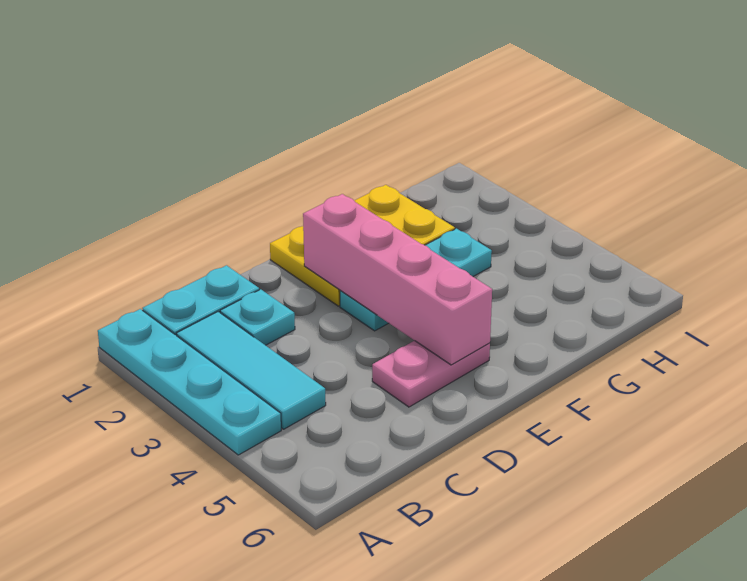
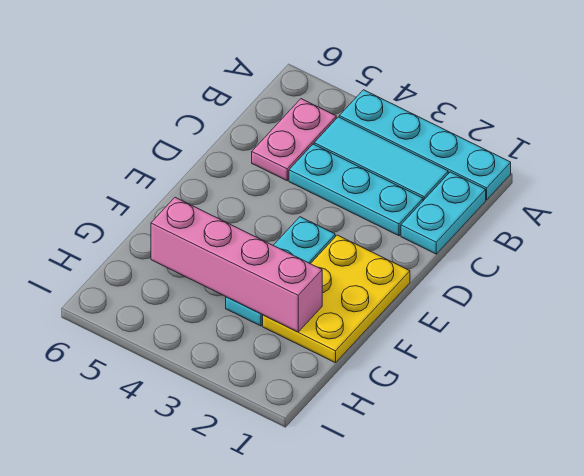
cyan 1x1 plate [220,289,295,345] -> cyan 1x3 plate [289,144,423,236]
pink 1x2 plate [372,341,490,407] -> pink 1x2 plate moved to [252,99,336,181]
pink 1x4 brick [303,194,492,365] -> pink 1x4 brick moved to [151,197,322,332]

